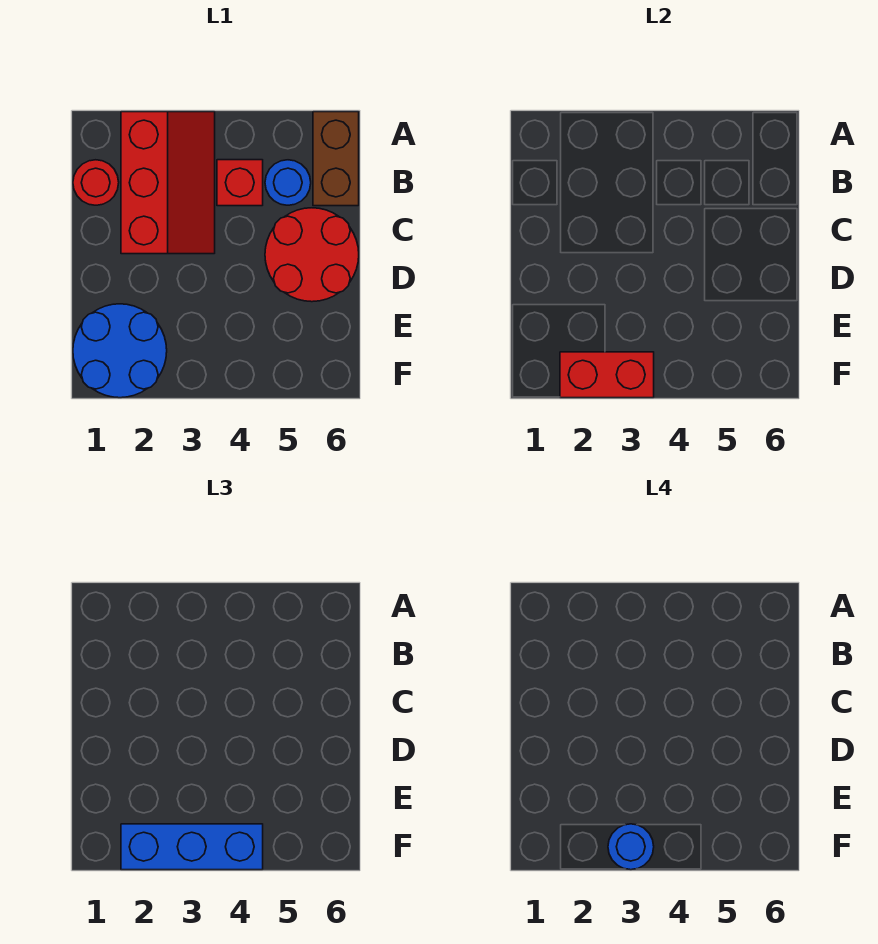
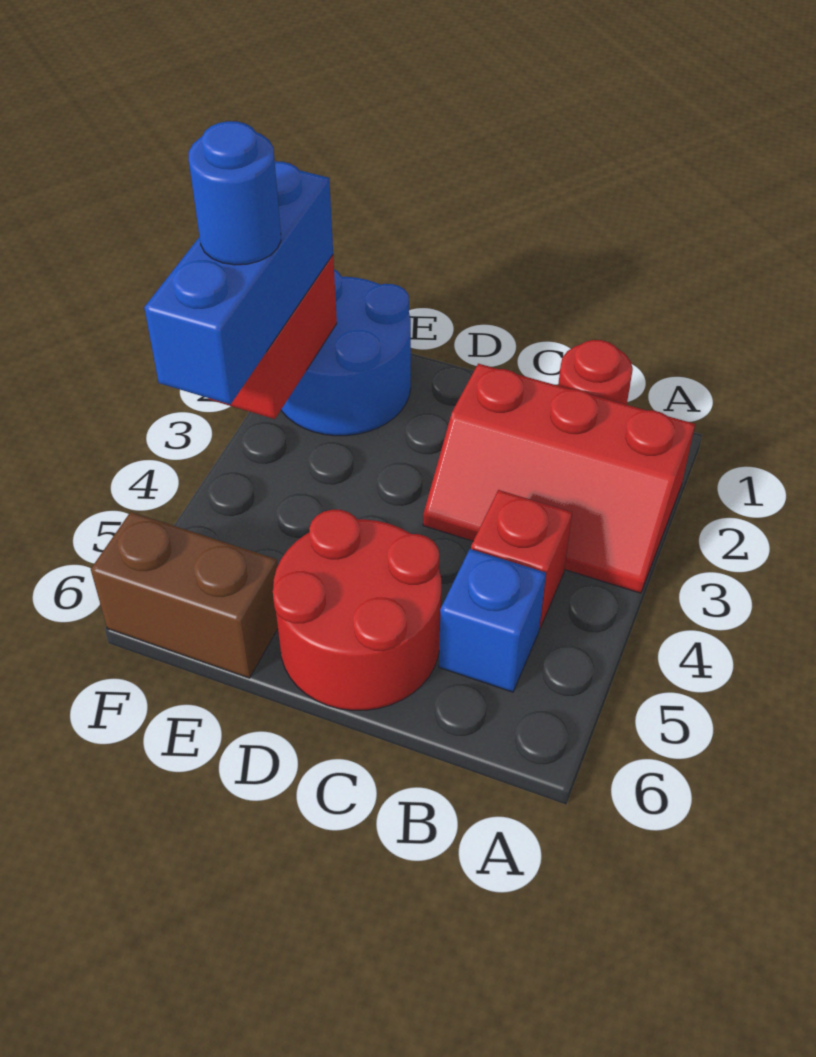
brown 1x2 brick [313,112,359,206] -> brown 1x2 brick moved to [91,512,278,678]
blue 1x1 round brick [265,160,311,205] -> blue 1x1 brick [439,549,546,692]

